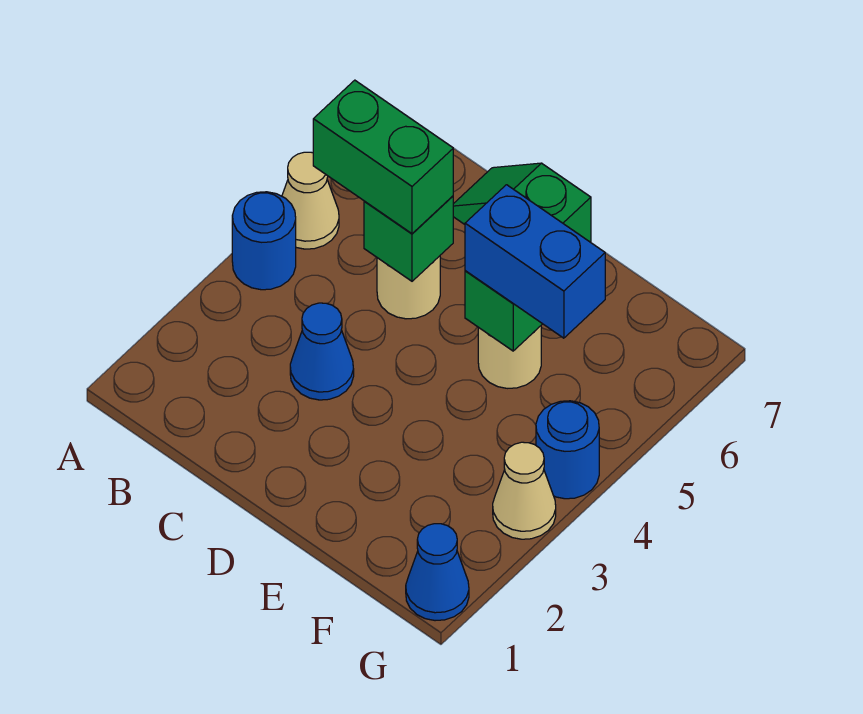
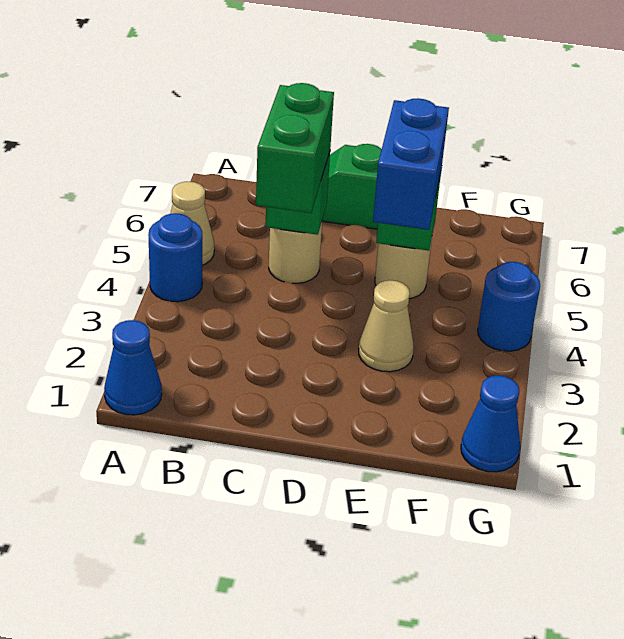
green 1x2 brick [313,80,453,234] -> green 1x2 brick turned to [256,83,334,213]
blue 1x1 cone [290,303,354,400] -> blue 1x1 cone moved to [104,320,162,415]
blue 1x2 brick [465,185,605,338] -> blue 1x2 brick turned to [373,98,449,230]
tan 1x1 cone [493,442,556,539] -> tan 1x1 cone moved to [359,280,414,372]

